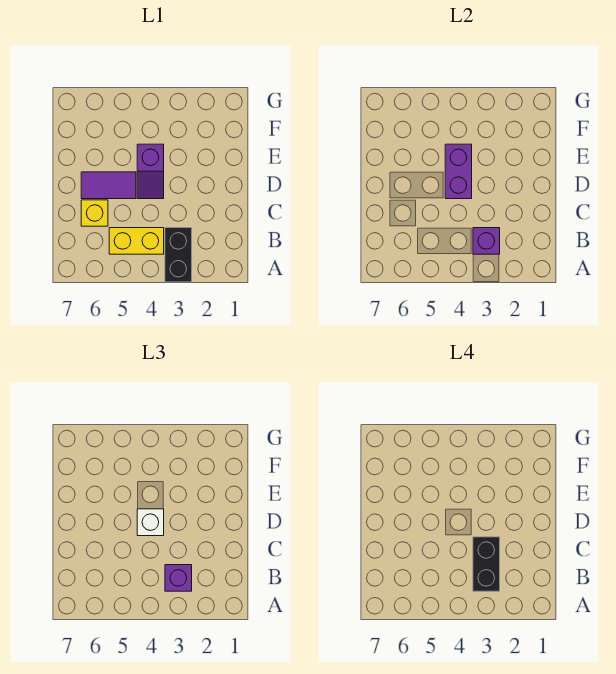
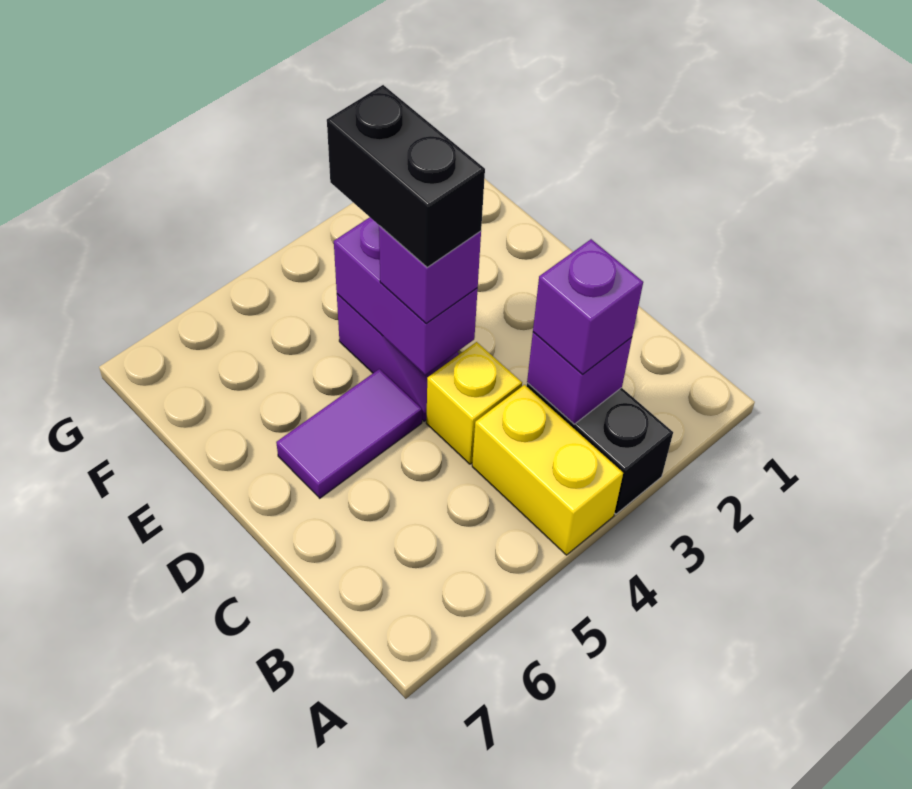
black 1x2 brick [473,537,500,591] -> black 1x2 brick moved to [327,85,485,267]
yellow 1x2 brick [109,228,164,254] -> yellow 1x2 brick turned to [472,385,623,555]
yellow 1x1 brick [81,200,108,226] -> yellow 1x1 brick moved to [426,342,522,464]
white 1x1 brick [137,509,164,536] -> purple 1x1 brick [379,226,481,324]

